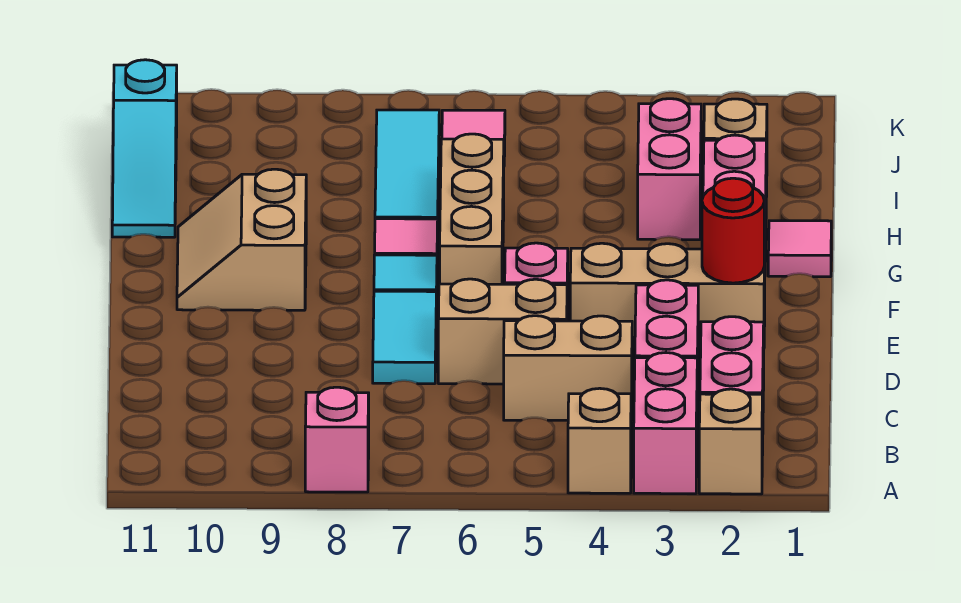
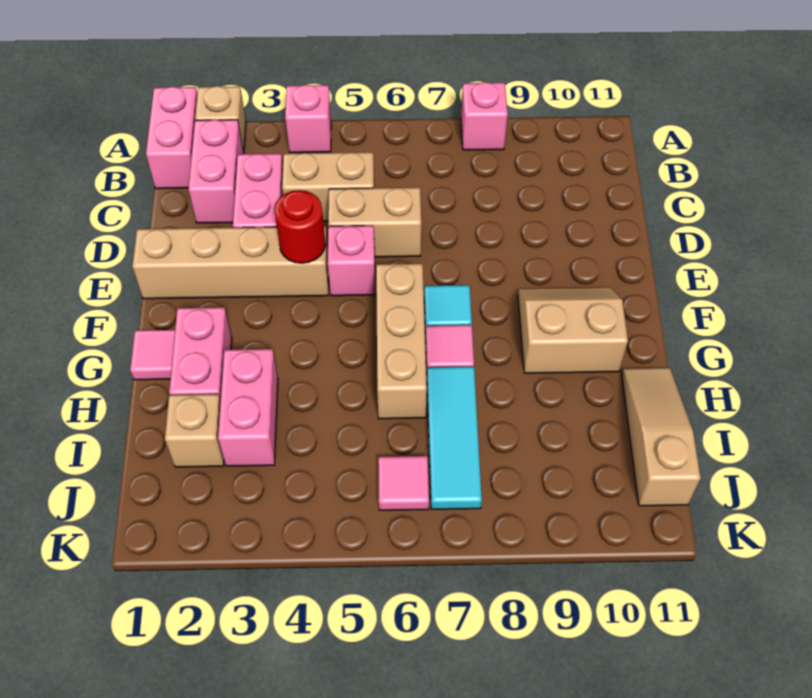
pink 1x2 brick [634,353,697,494] -> pink 1x2 brick moved to [146,87,197,189]
tan 1x1 brick [568,388,631,493] -> pink 1x1 brick [285,85,331,153]
cyan 1x2 tile [373,291,436,384] -> none
tan 1x3 brick [570,243,765,349] -> tan 1x4 brick [132,226,329,299]
red 1x1 round brick [702,178,764,283] -> red 1x1 round brick moved to [274,190,326,263]
tan 2x2 slope [177,169,306,310] -> tan 2x2 slope turned to [518,287,628,373]
cyan 1x3 slope [112,60,177,237] -> tan 1x3 slope [622,368,701,506]

